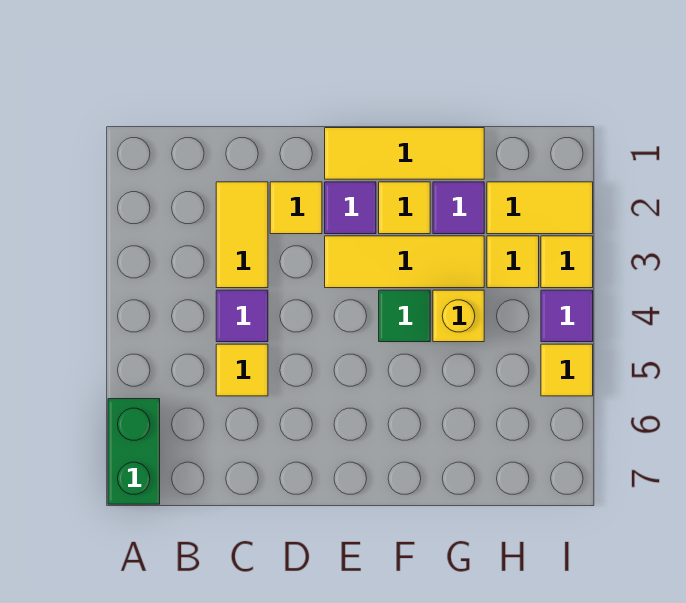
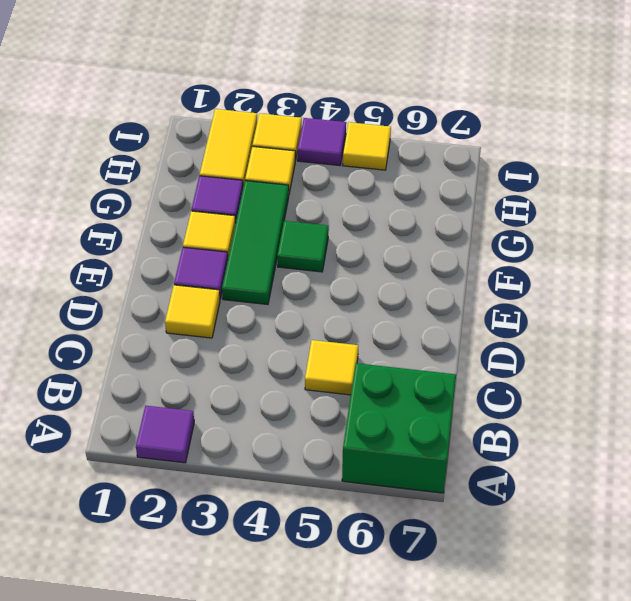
green 1x2 brick [108,399,160,504] -> green 2x2 brick [342,363,456,493]
yellow 1x2 tile [216,182,268,288] -> none
purple 1x1 tile [216,290,268,342] -> purple 1x1 tile moved to [136,406,194,463]
yellow 1x3 tile [325,128,484,179] -> none
yellow 1x3 tile [325,236,484,288] -> green 1x3 tile [222,181,289,305]
yellow 1x1 brick [433,290,484,342] -> none

